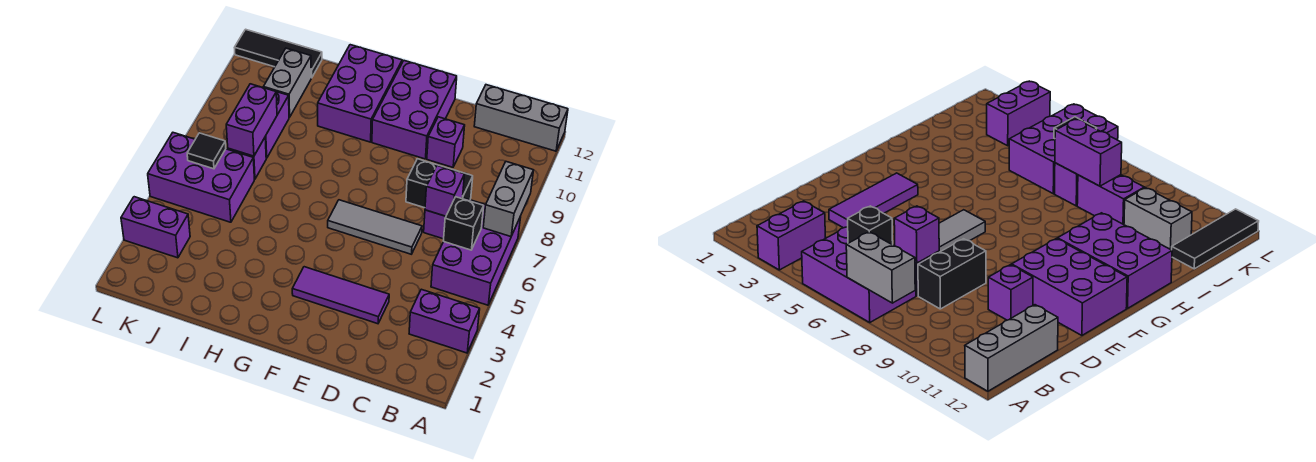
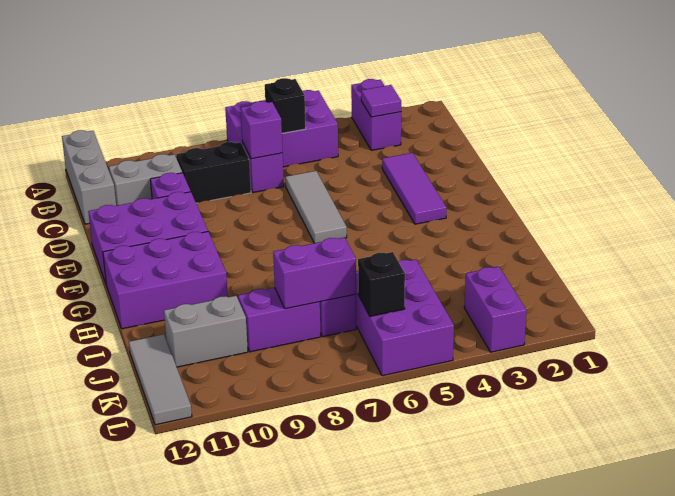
grey 1x2 brick [483,161,533,237] -> grey 1x2 brick moved to [109,154,182,206]
none -> purple 1x1 tile [361,85,401,117]
black 1x2 brick [406,159,473,208] -> black 1x2 brick turned to [176,142,251,203]
black 1x3 tile [234,29,322,78] -> grey 1x3 tile [129,334,192,425]
black 1x1 tile [187,133,226,169] -> black 1x1 brick [358,252,405,316]

